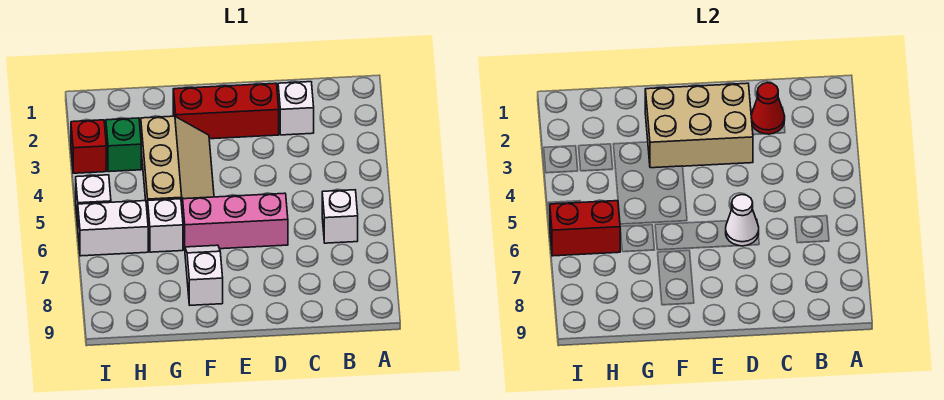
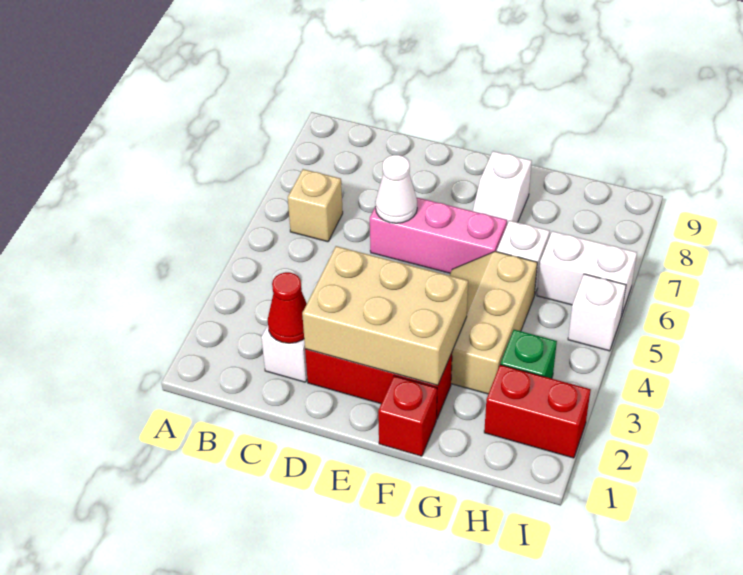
white 1x1 brick [322,190,358,243] -> tan 1x1 brick [288,169,343,242]
red 1x2 brick [550,201,620,256] -> red 1x2 brick moved to [484,365,591,458]
red 1x1 brick [71,120,106,173] -> red 1x1 brick moved to [378,376,437,456]

